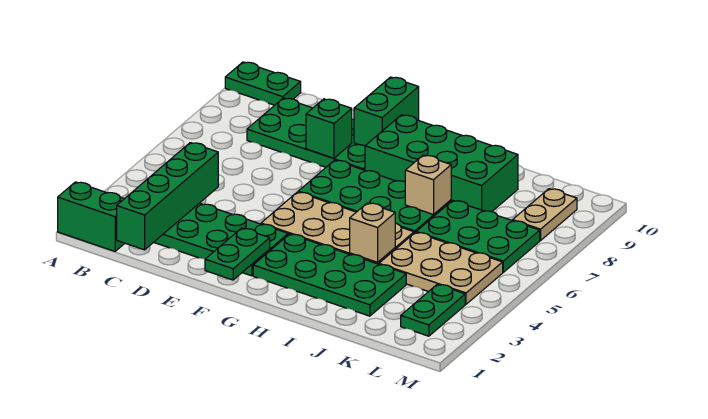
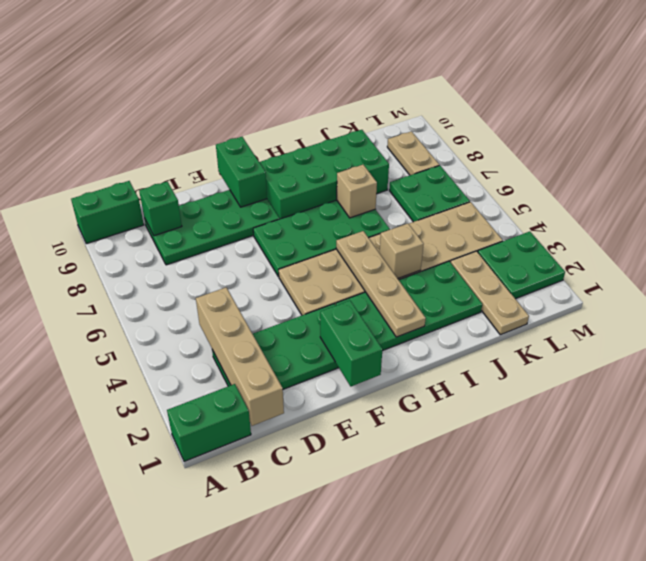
green 1x2 plate [225,62,301,105] -> green 1x2 brick [71,181,144,244]
green 1x4 brick [117,143,218,250] -> tan 1x4 brick [196,287,284,426]
green 1x1 brick [306,99,352,158] -> green 1x1 brick moved to [139,182,182,236]
green 1x2 plate [205,228,270,280] -> green 1x2 brick [320,301,382,386]
none -> tan 1x4 plate [336,231,426,337]
green 2x3 plate [416,200,540,272] -> green 2x2 plate [389,165,470,222]
none -> tan 1x3 plate [450,251,529,335]
green 1x2 plate [401,284,465,336] -> green 2x2 plate [478,231,565,299]

